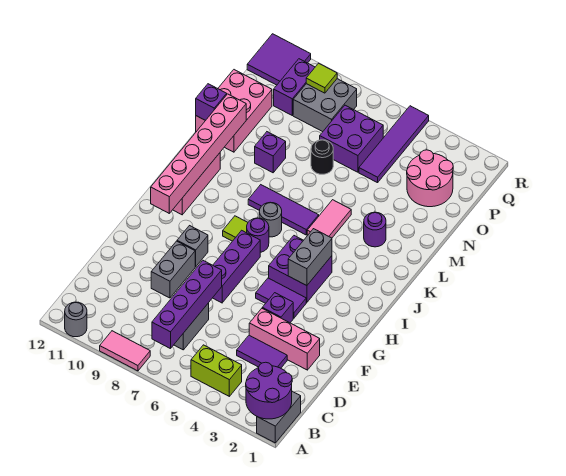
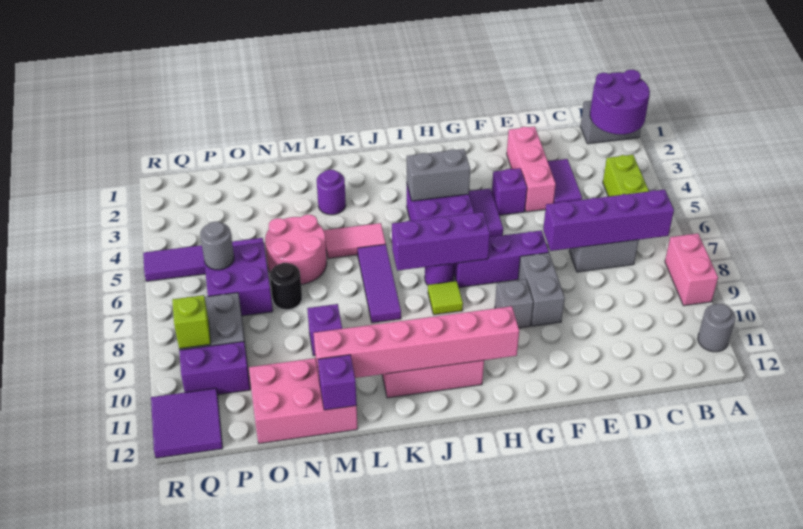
pink 1x2 tile [100,331,150,371] -> pink 1x2 brick [665,233,718,306]
grey 1x2 brick [151,241,195,298] -> grey 1x2 brick turned to [518,253,565,326]
none -> purple 1x3 brick [392,212,490,271]
grey 1x1 round brick [259,203,282,237] -> grey 1x1 round brick moved to [200,222,234,270]
pink 2x2 round brick [407,150,453,207] -> pink 2x2 round brick moved to [265,215,327,285]
lime 1x1 tile [306,63,337,93] -> lime 1x1 brick [172,295,211,349]

